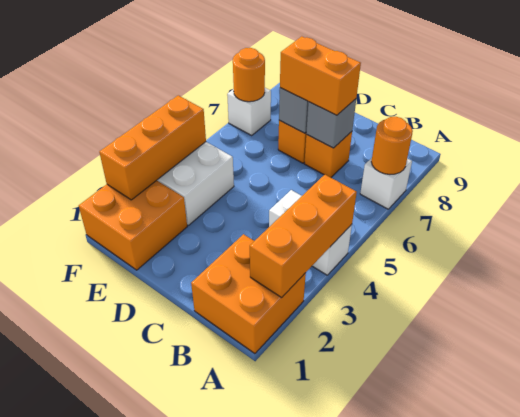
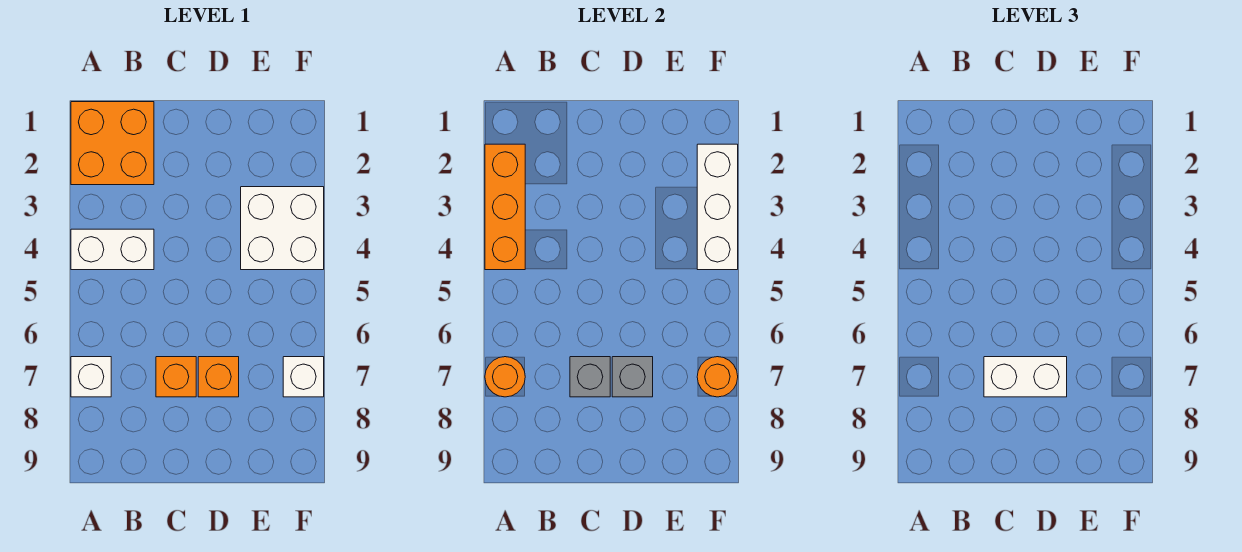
orange 1x2 brick [280,36,361,115] -> white 1x2 brick [984,357,1067,397]
orange 2x2 brick [79,180,187,270] -> none
orange 1x3 brick [99,95,206,200] -> white 1x3 brick [697,144,738,270]

